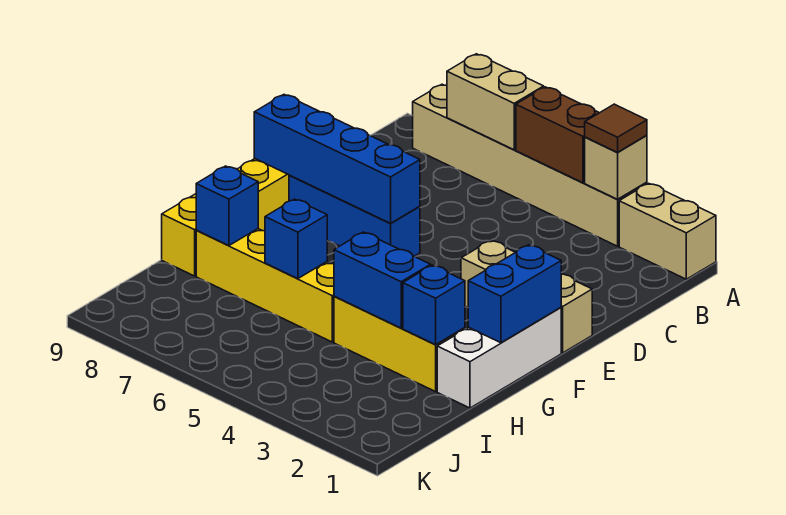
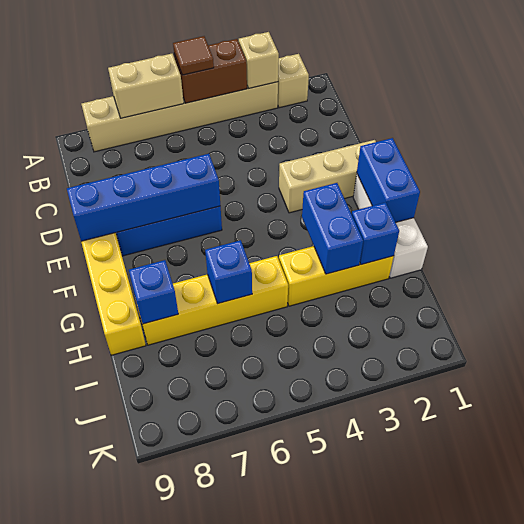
tan 1x2 brick [619,183,716,279] -> tan 1x1 brick [278,54,309,108]
brown 1x1 tile [585,104,647,152] -> brown 1x1 tile moved to [173,36,214,75]
blue 1x2 brick [334,232,431,328] -> blue 1x2 brick turned to [302,183,363,274]

